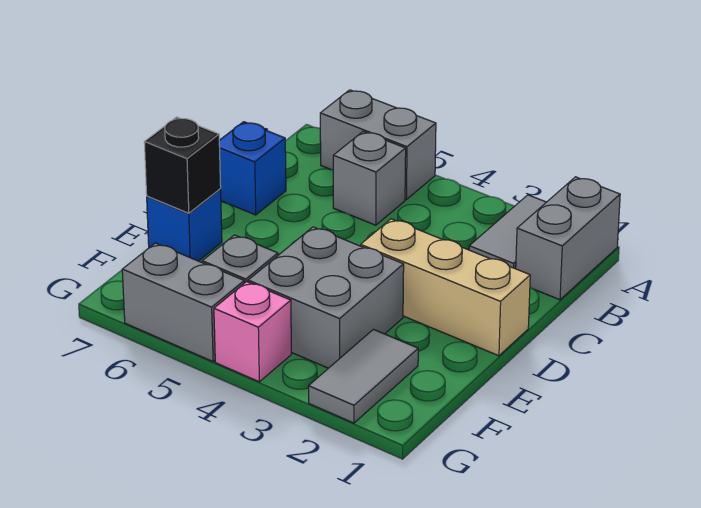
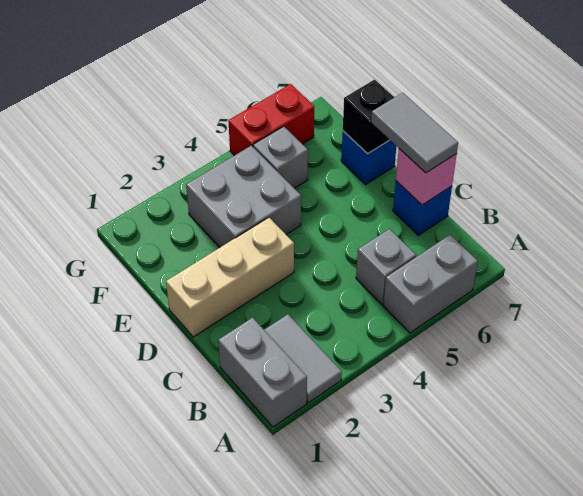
grey 1x2 tile [309,329,418,423] -> grey 1x2 tile moved to [371,93,458,173]
pink 1x1 brick [214,282,291,382] -> pink 1x1 brick moved to [396,149,457,205]
grey 1x2 brick [122,243,244,361] -> red 1x2 brick [228,84,314,156]

